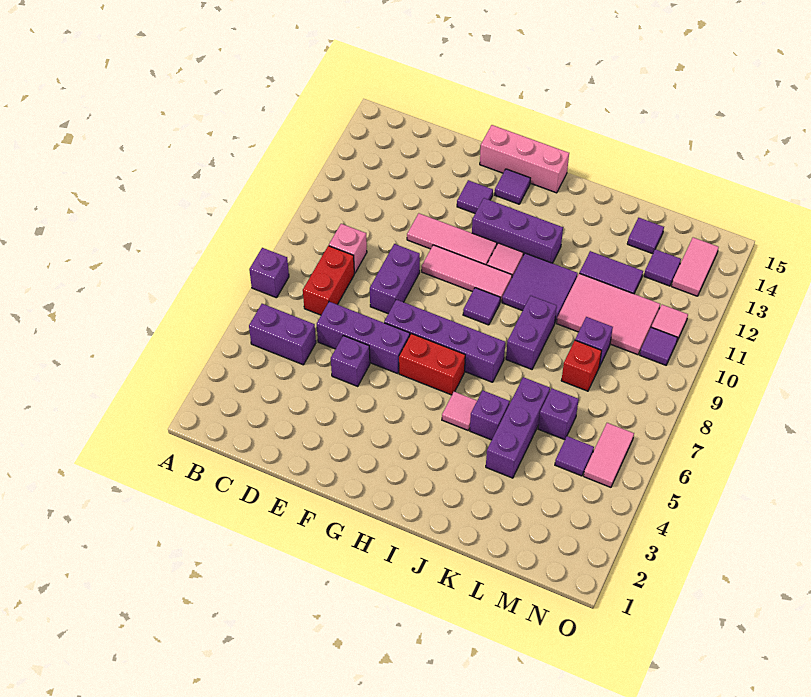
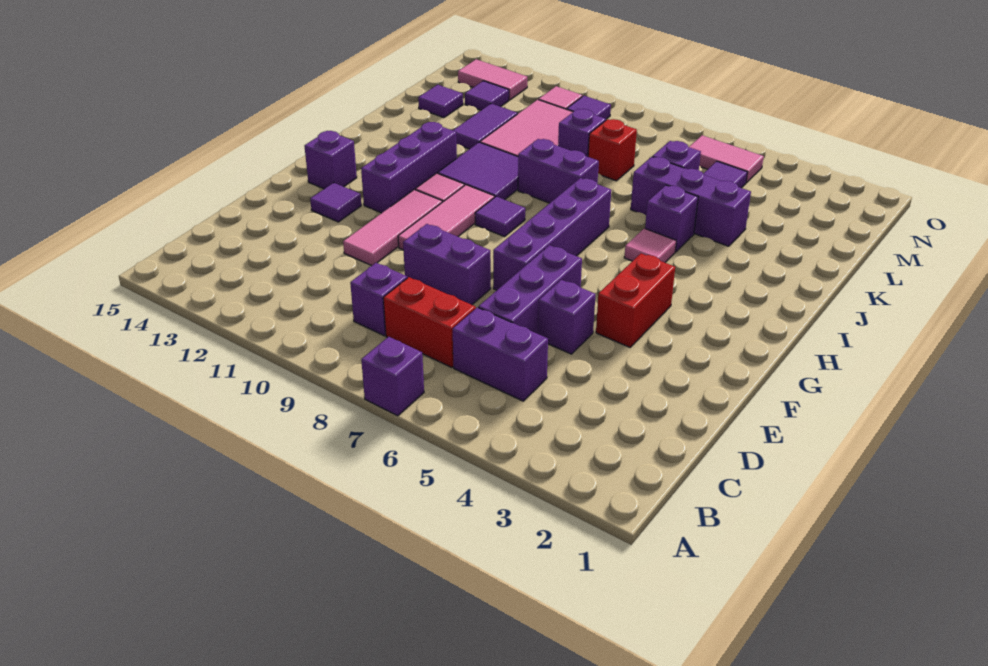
purple 1x2 brick [249,304,316,365] -> purple 1x2 brick turned to [453,307,548,401]
pink 1x1 brick [329,224,367,273] -> purple 1x1 brick [350,263,407,336]
pink 1x3 brick [480,125,569,193] -> none
red 1x2 brick [399,334,465,395] -> red 1x2 brick moved to [596,254,675,347]
purple 1x1 tile [495,169,530,204] -> purple 1x1 brick [305,131,357,189]

